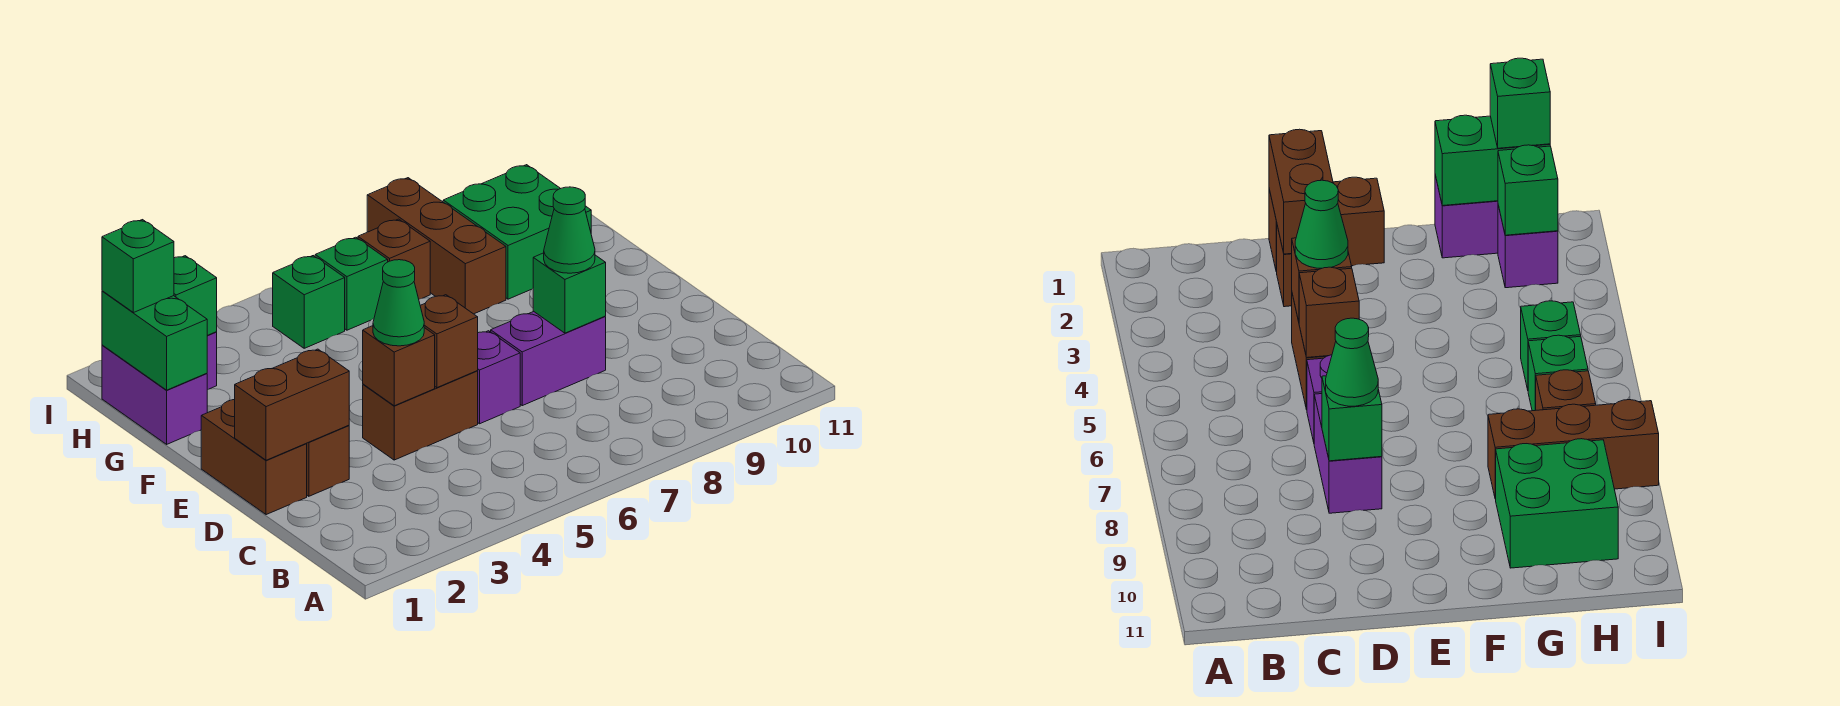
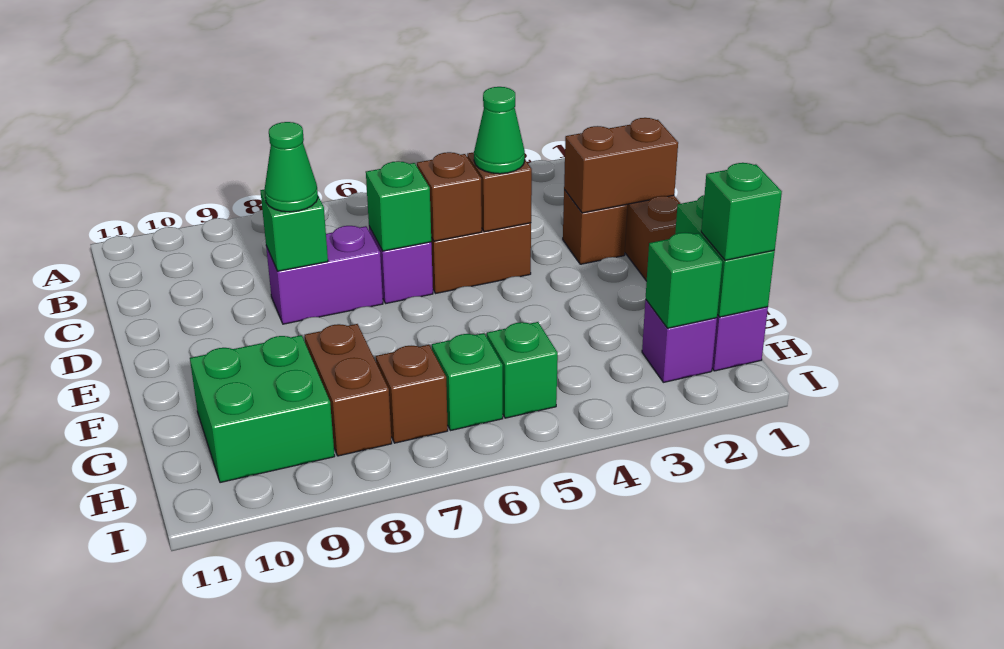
none -> green 1x1 brick [366,161,431,251]
brown 1x3 brick [367,178,506,314] -> brown 1x2 brick [305,324,392,456]

